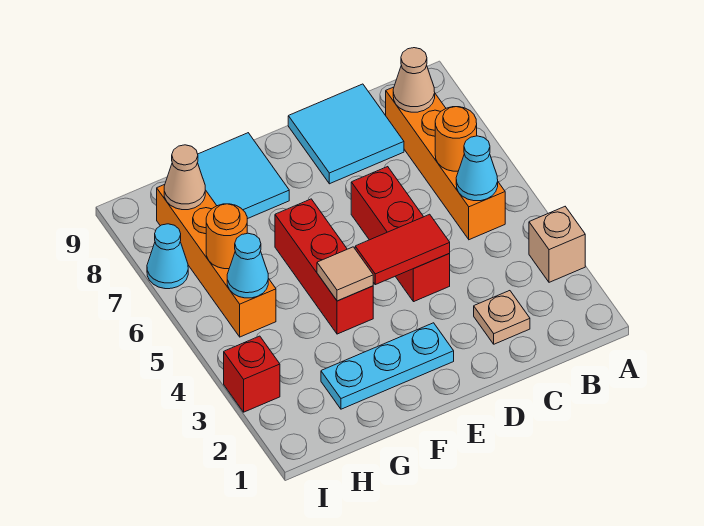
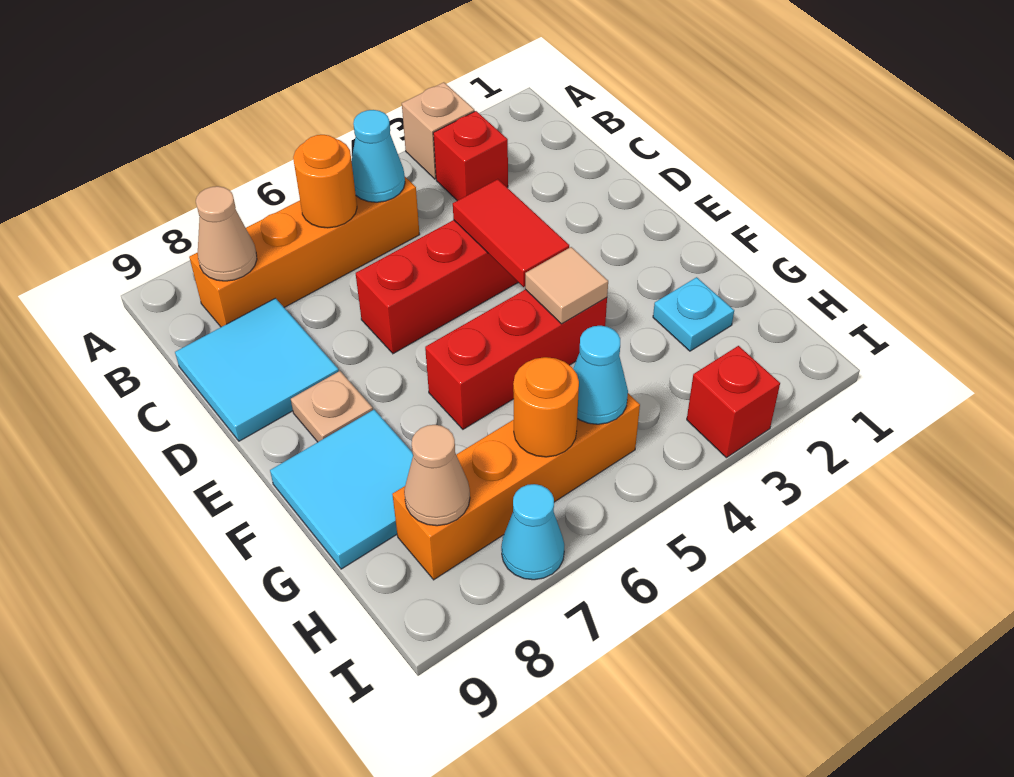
none -> red 1x1 brick [433,111,508,201]
tan 1x1 plate [474,291,530,344] -> tan 1x1 plate moved to [291,371,373,442]
cyan 1x3 plate [321,323,454,409] -> cyan 1x1 plate [653,277,734,351]

